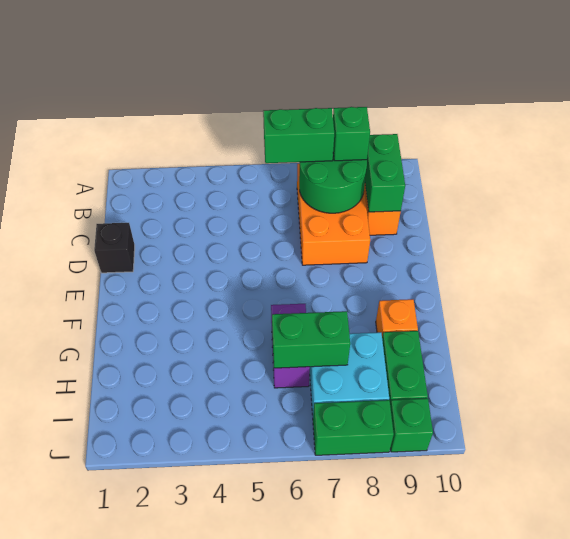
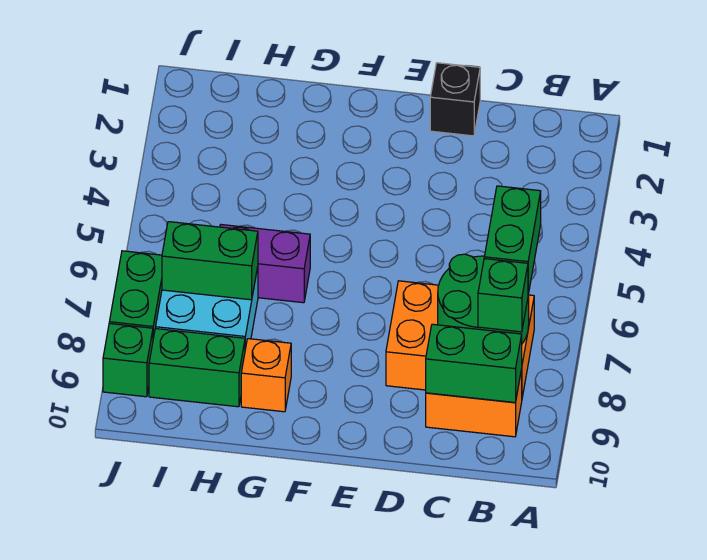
green 1x2 brick [272,311,350,368] -> green 1x2 brick turned to [162,222,258,300]

